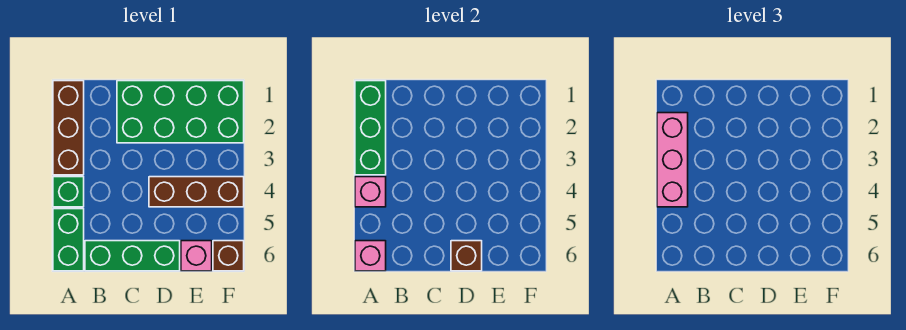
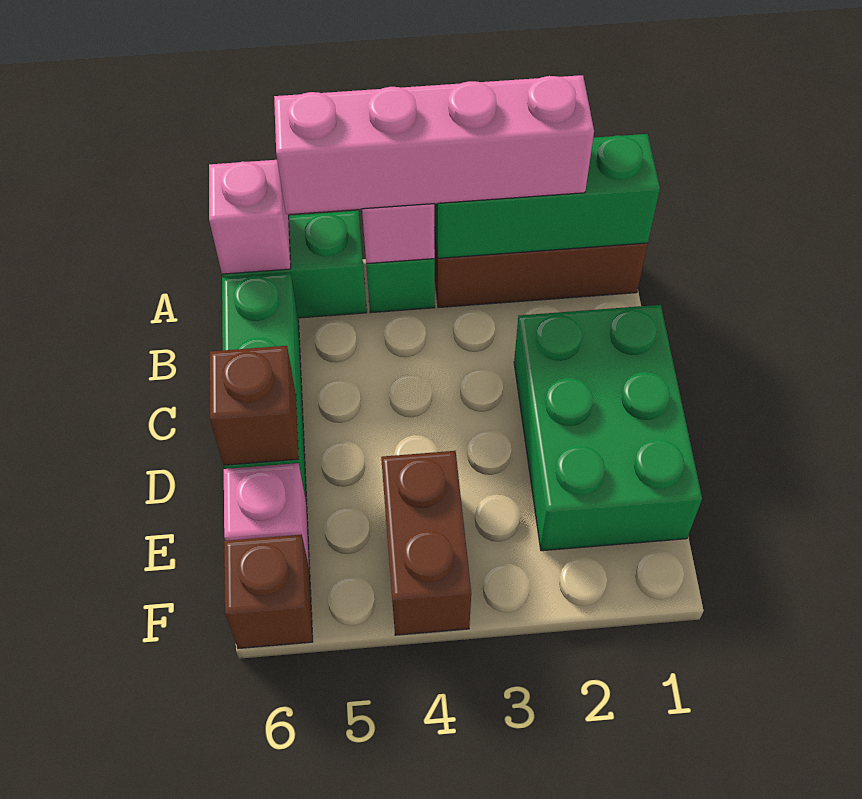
pink 1x3 brick [657,113,688,207] -> pink 1x4 brick [274,75,594,214]
green 2x4 brick [117,81,244,143] -> green 2x3 brick [514,305,702,551]
brown 1x3 brick [149,177,244,207] -> brown 1x2 brick [381,451,471,635]

